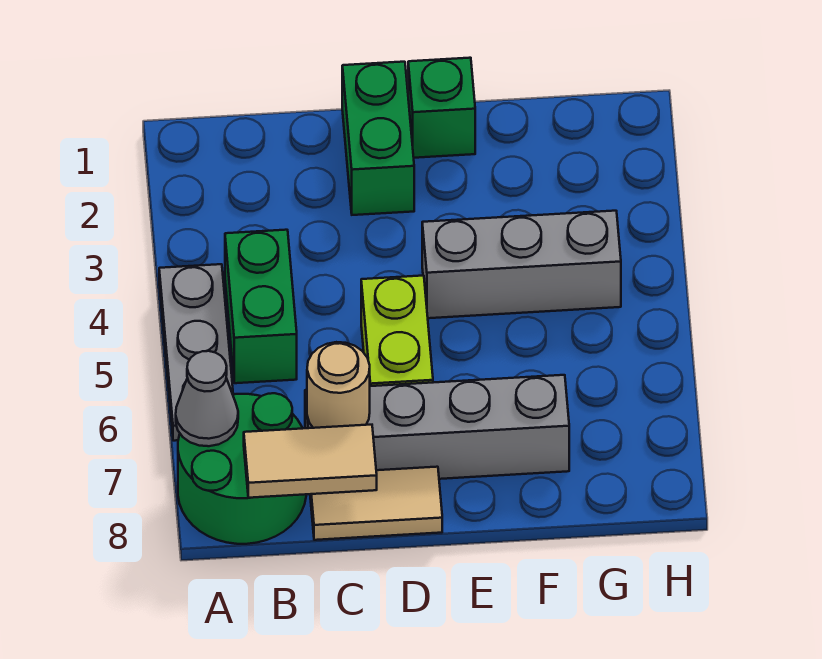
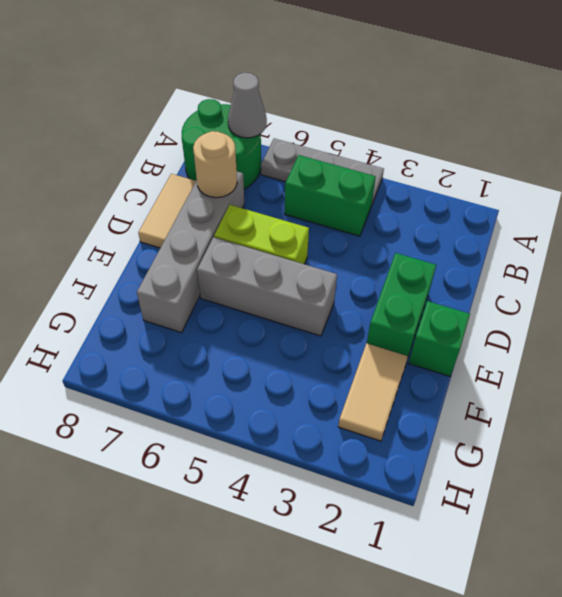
tan 1x2 tile [244,425,377,498] -> tan 1x2 tile moved to [338,343,408,441]
green 1x2 brick [342,62,414,215] -> green 1x2 brick turned to [367,253,436,356]
grey 1x3 brick [422,211,621,318] -> grey 1x3 brick turned to [197,237,337,336]

